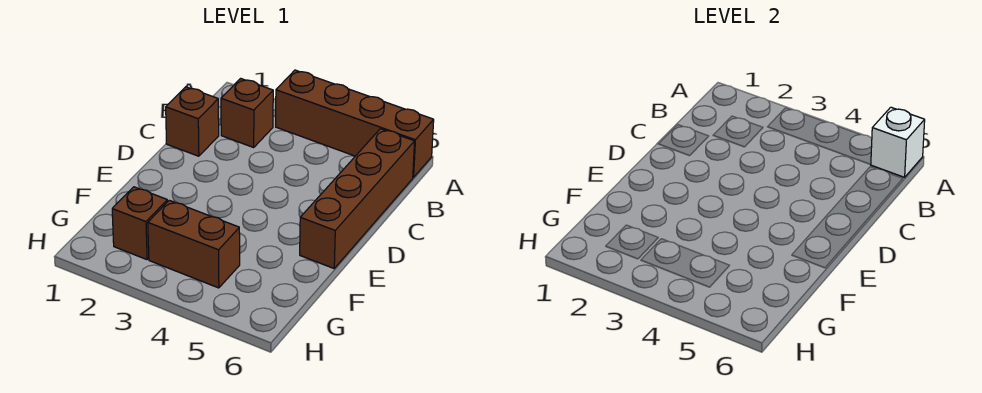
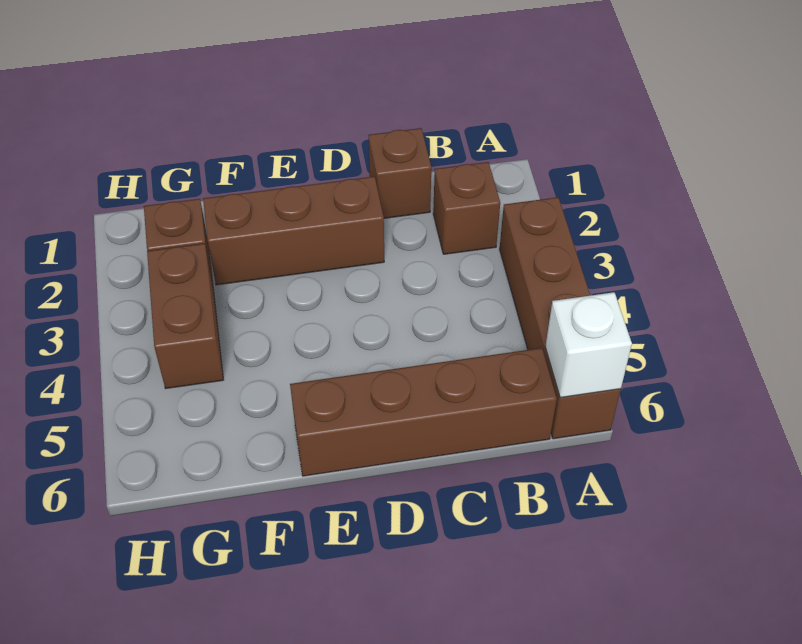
none -> brown 1x3 brick [203,177,384,285]

